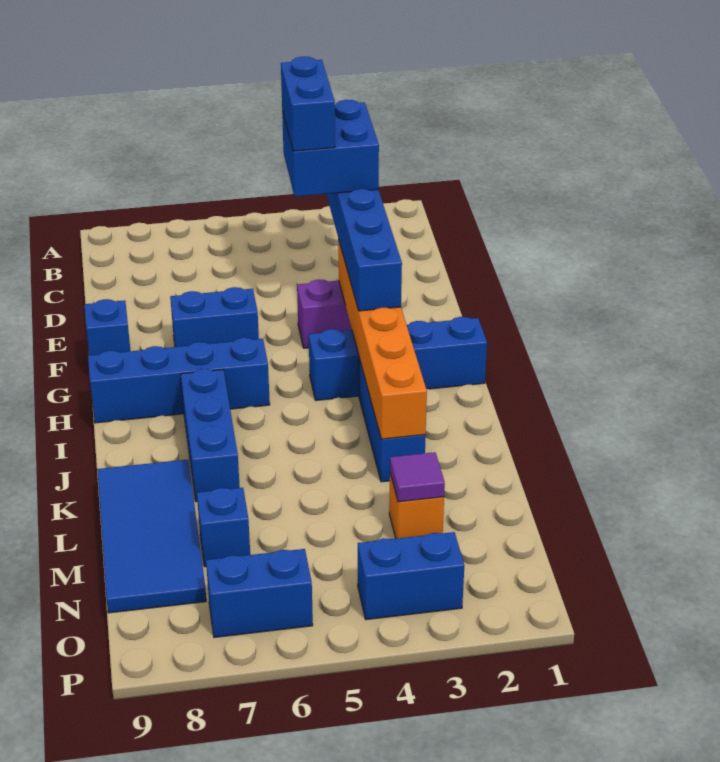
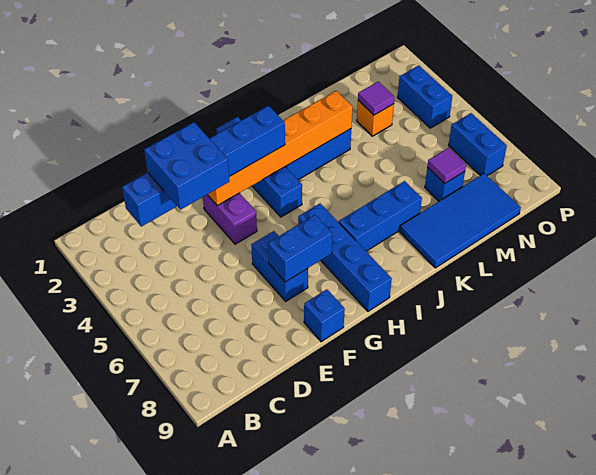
blue 1x2 brick [281,57,335,151] -> blue 1x2 brick moved to [268,215,332,282]
none -> purple 1x1 tile [427,148,466,183]

